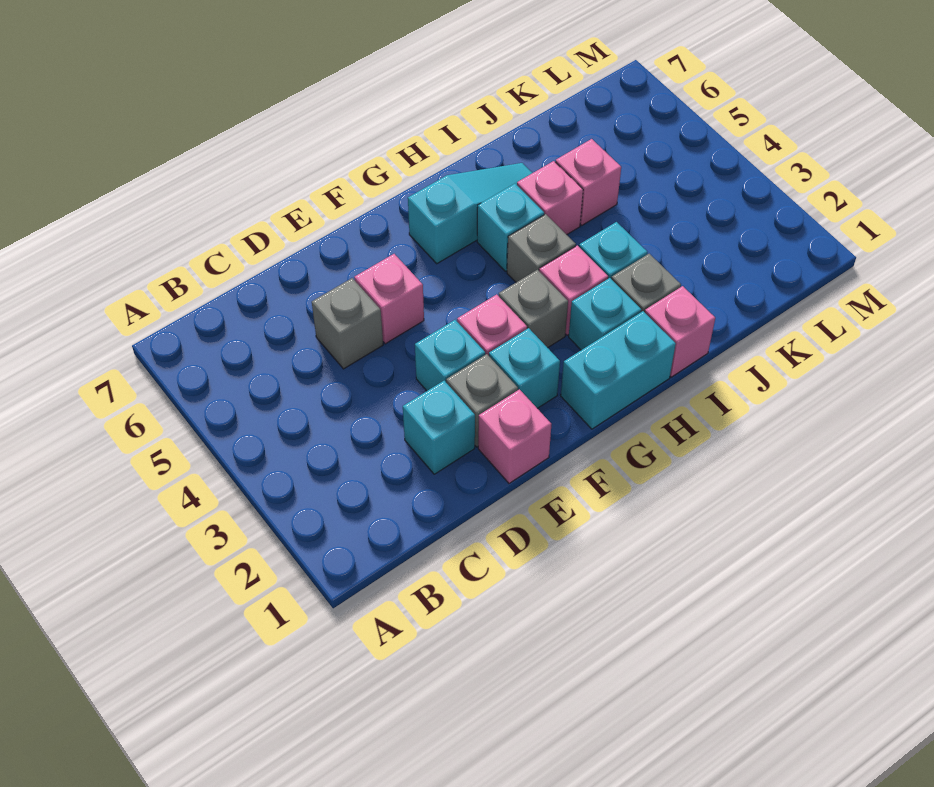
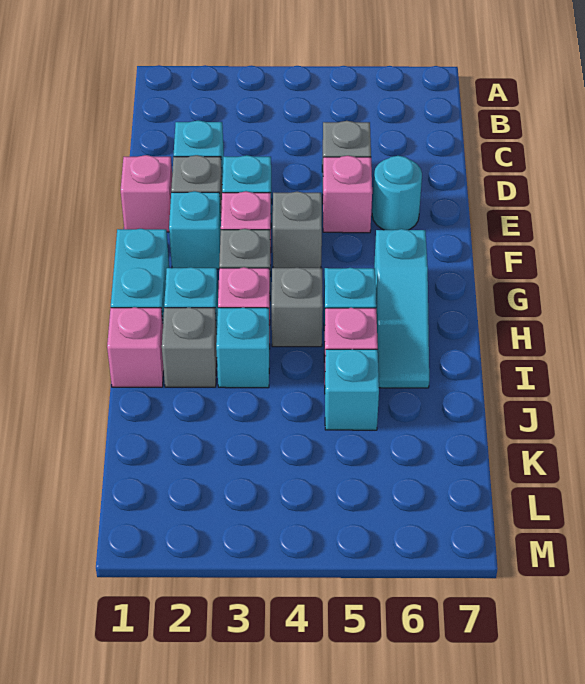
none -> cyan 1x1 round brick [372,156,422,230]
none -> grey 1x1 brick [273,192,322,268]
pink 1x1 brick [556,139,621,225] -> cyan 1x1 brick [325,349,379,430]

